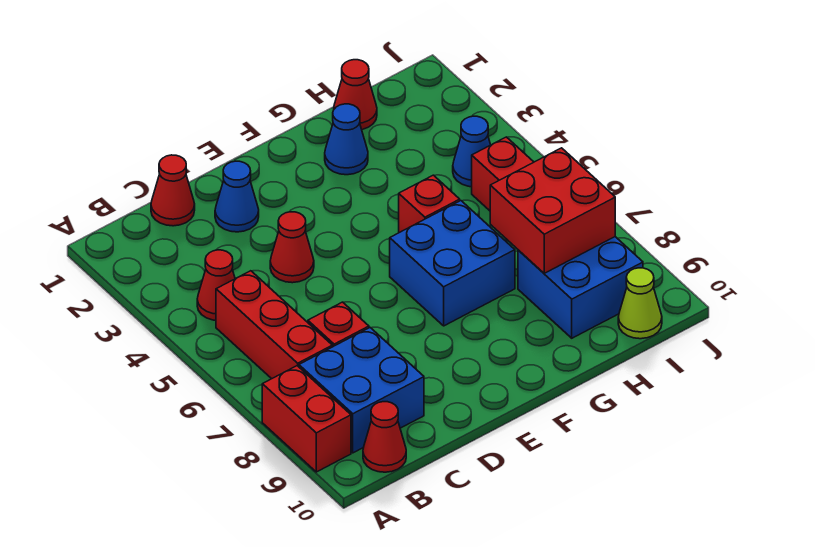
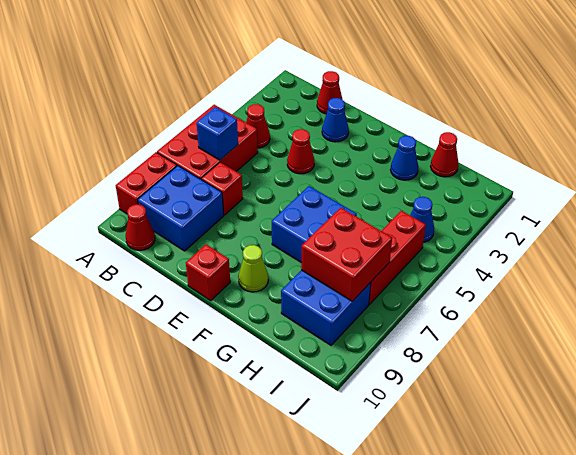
red 1x3 brick [216,271,332,379] -> red 2x3 brick [157,105,258,179]
none -> blue 1x1 brick [197,107,238,160]
red 1x1 brick [399,175,460,233] -> red 1x1 brick moved to [186,245,230,301]
lime 1x1 cone [618,268,662,339] -> lime 1x1 cone moved to [238,245,268,292]

